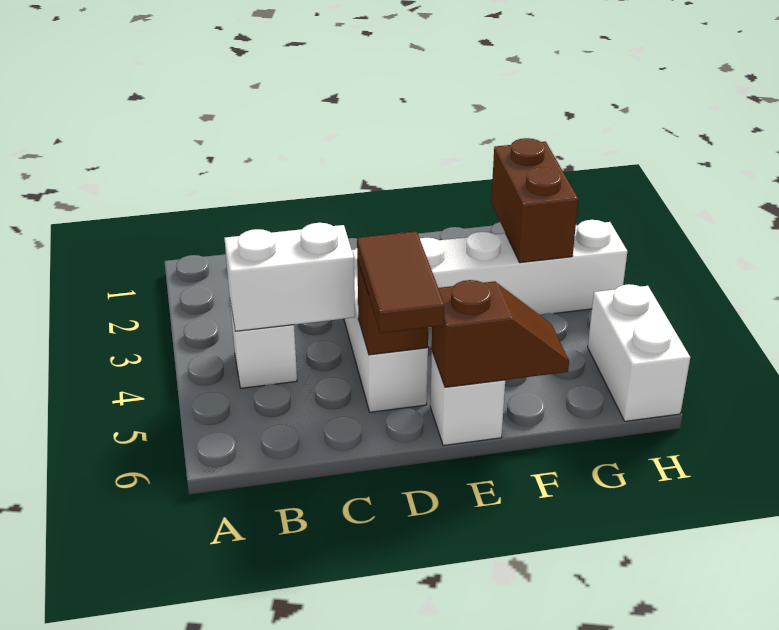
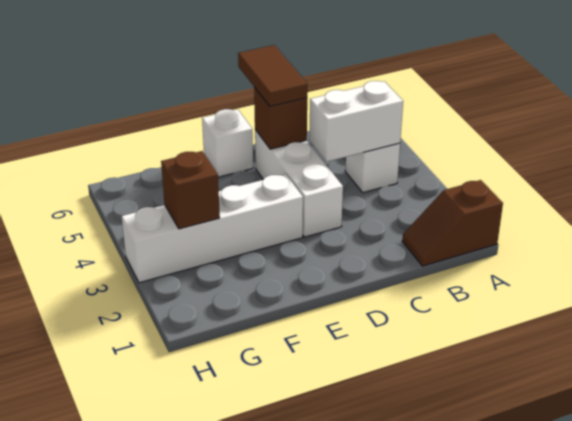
brown 1x2 slope [432,280,569,387] -> brown 1x2 slope moved to [402,180,503,266]
brown 1x2 brick [491,138,578,263] -> brown 1x1 brick [161,151,220,229]
white 1x2 brick [588,284,690,421] -> none

